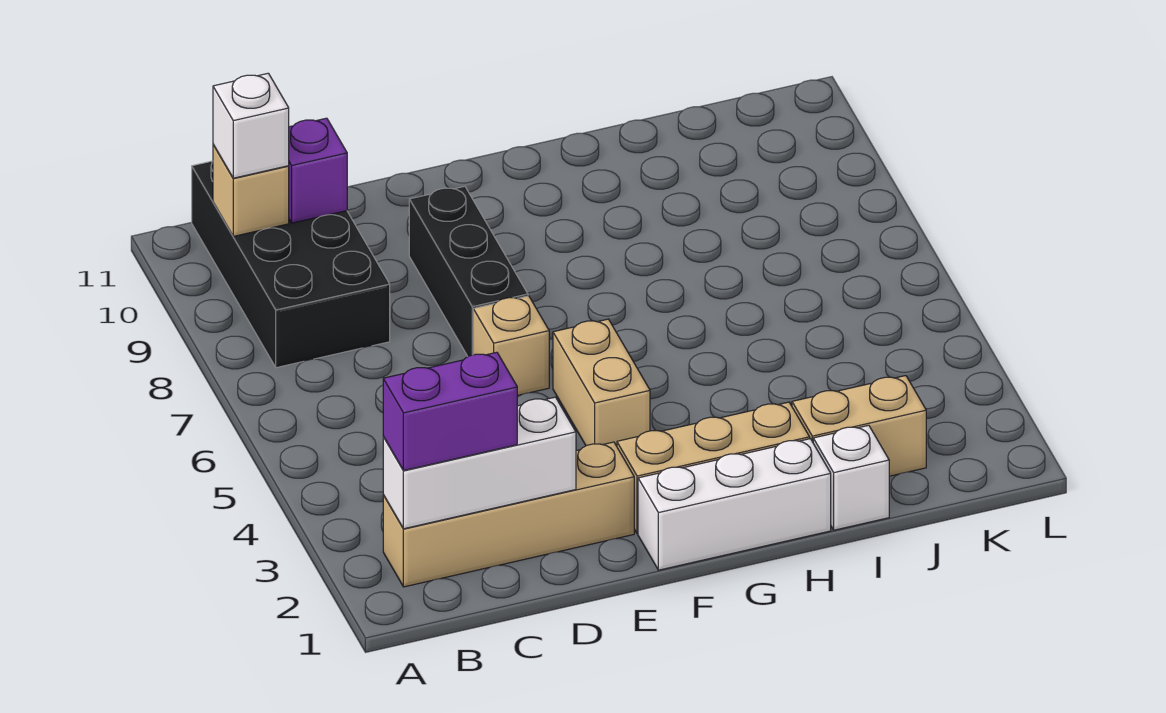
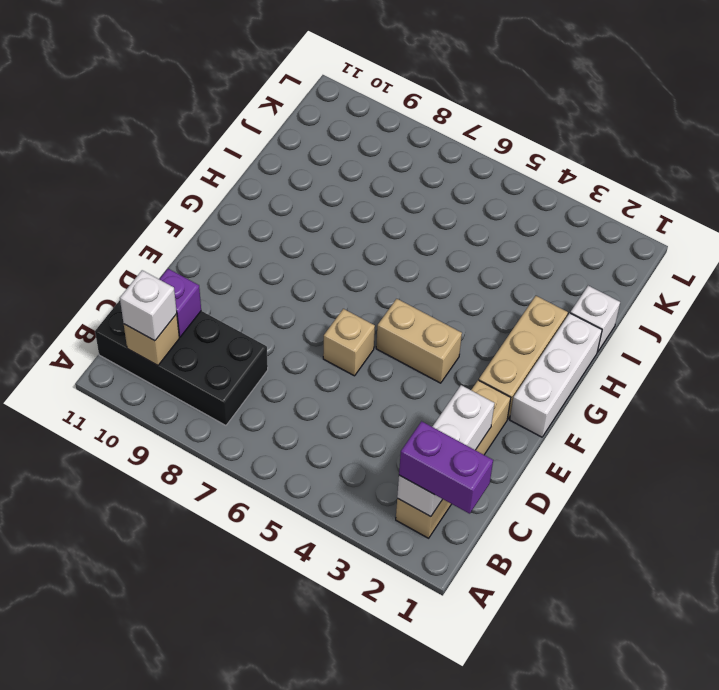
purple 1x2 brick [383,352,517,471] -> purple 1x2 brick turned to [399,421,493,514]
black 1x3 brick [409,186,528,356] -> none
tan 1x2 brick [792,376,926,476] -> none

